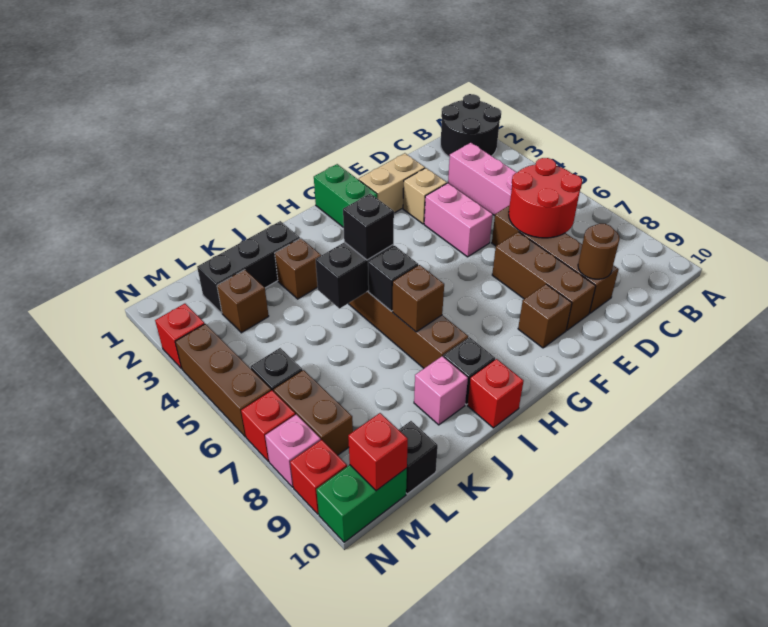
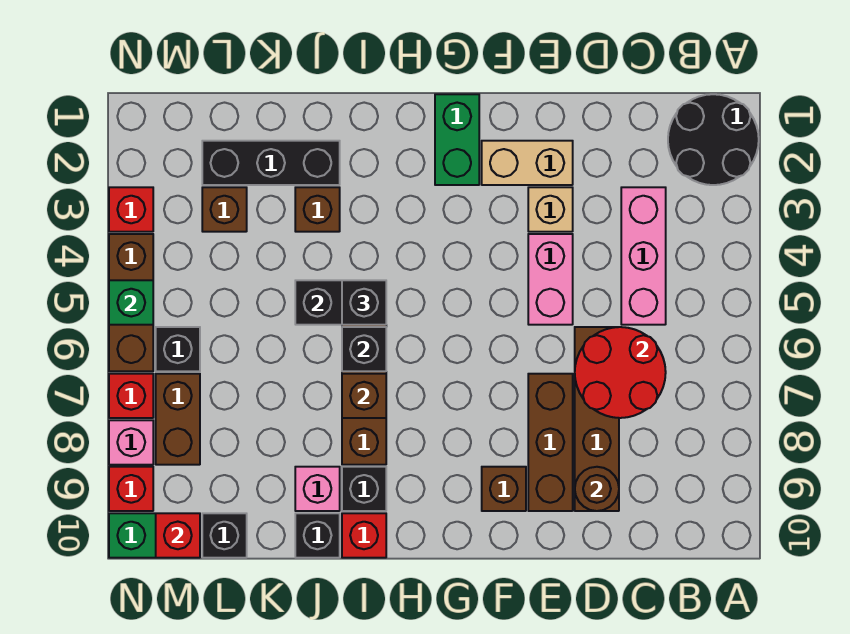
none -> black 1x1 brick [295,513,340,558]
none -> green 1x1 brick [109,280,153,325]

